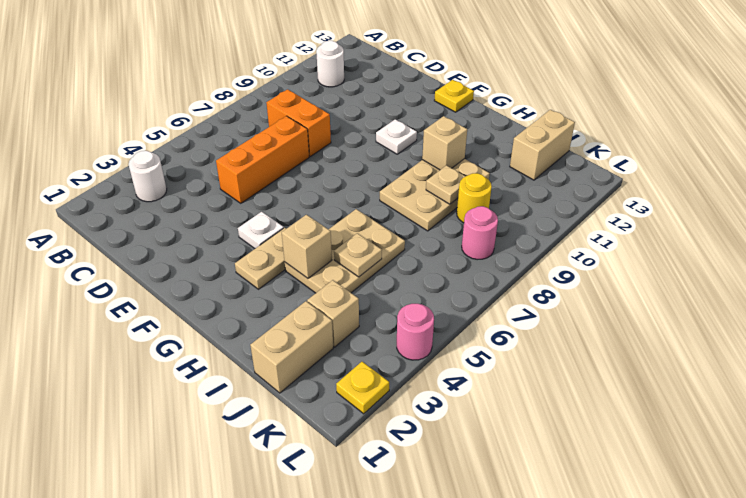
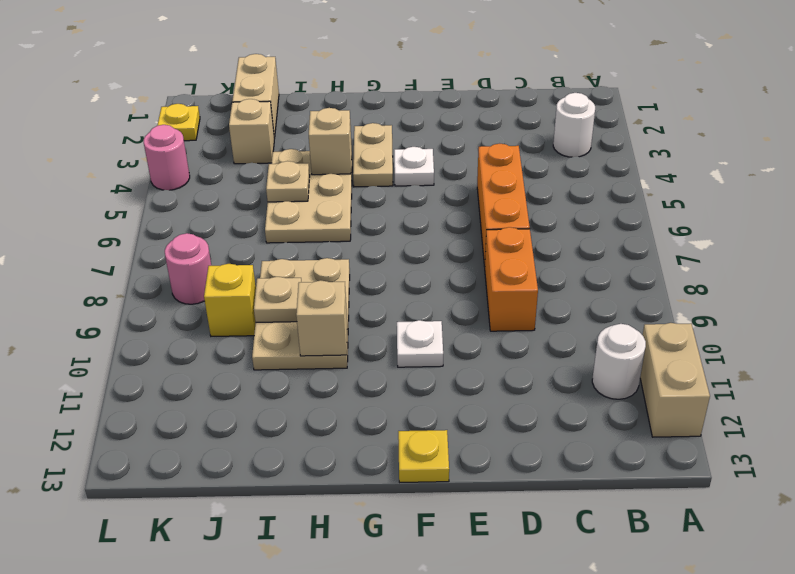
orange 1x2 brick [267,89,331,156] -> orange 1x2 brick turned to [485,227,538,331]
yellow 1x1 round brick [457,173,492,223] -> yellow 1x1 brick [204,264,256,336]
tan 1x2 brick [510,110,575,180] -> tan 1x2 brick moved to [640,323,710,437]

